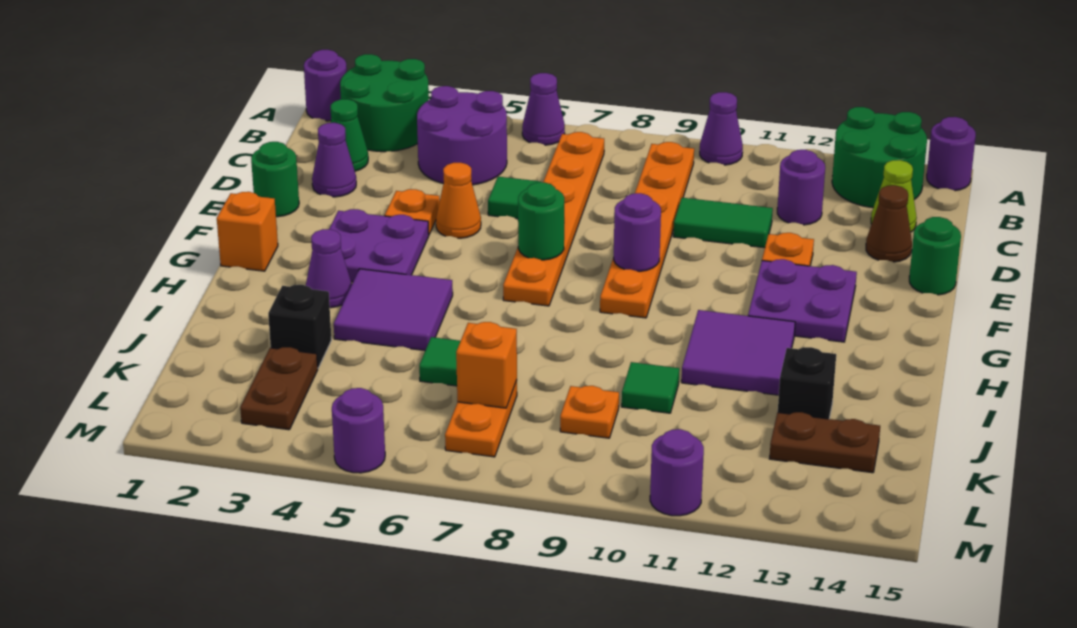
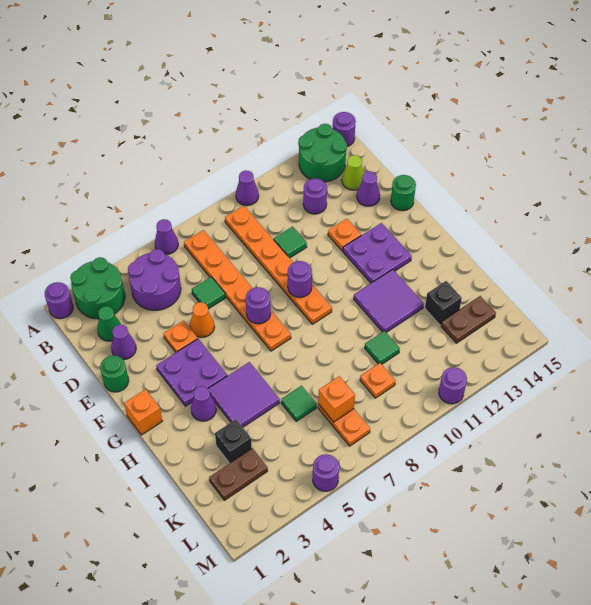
green 1x2 tile [674,198,773,248] -> green 1x1 tile [274,227,307,258]
brown 1x1 cone [866,185,912,262] -> purple 1x1 cone [357,171,380,206]
green 1x1 round brick [518,182,564,260] -> purple 1x1 round brick [245,287,271,324]
brown 1x2 plate [240,347,318,430] -> brown 1x2 plate turned to [209,448,268,500]

